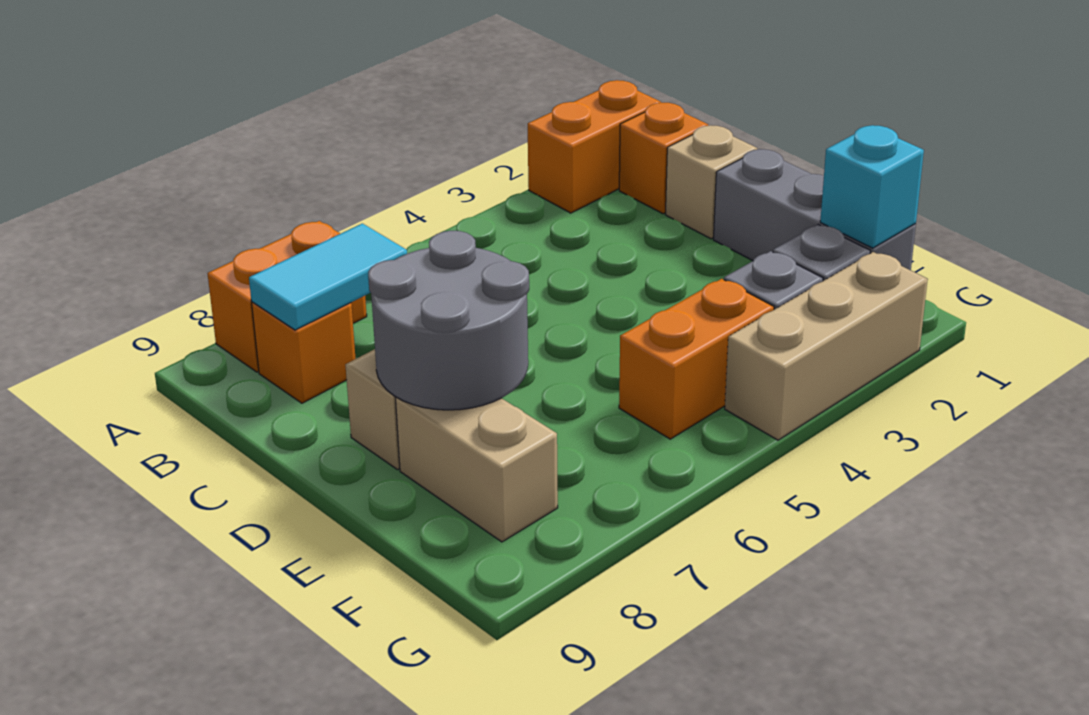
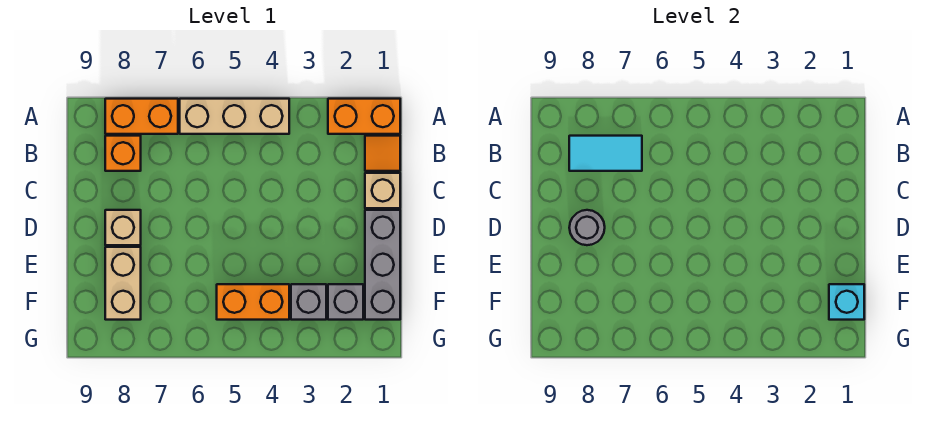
orange 1x1 brick [619,103,708,214] -> orange 1x1 tile [365,136,400,171]
grey 2x2 round brick [368,231,529,410] -> grey 1x1 round brick [569,210,605,245]
tan 1x3 brick [725,252,928,440] -> tan 1x3 brick moved to [180,99,289,134]

